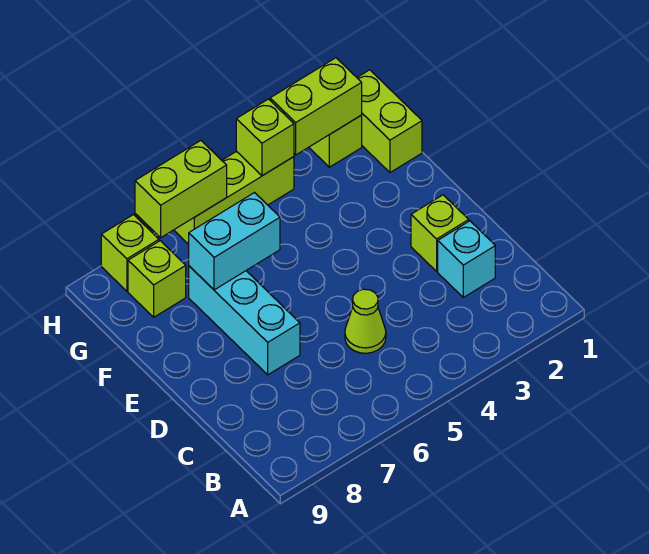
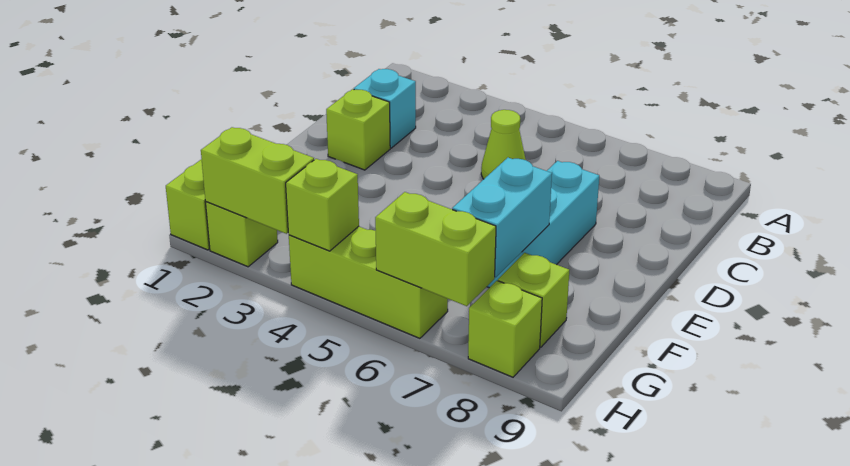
cyan 1x2 brick [189,193,280,290] -> cyan 1x2 brick turned to [452,158,552,277]

